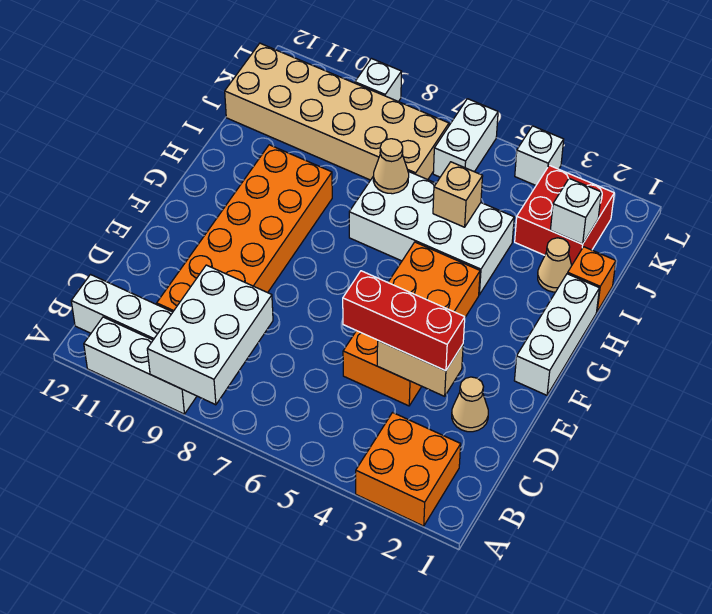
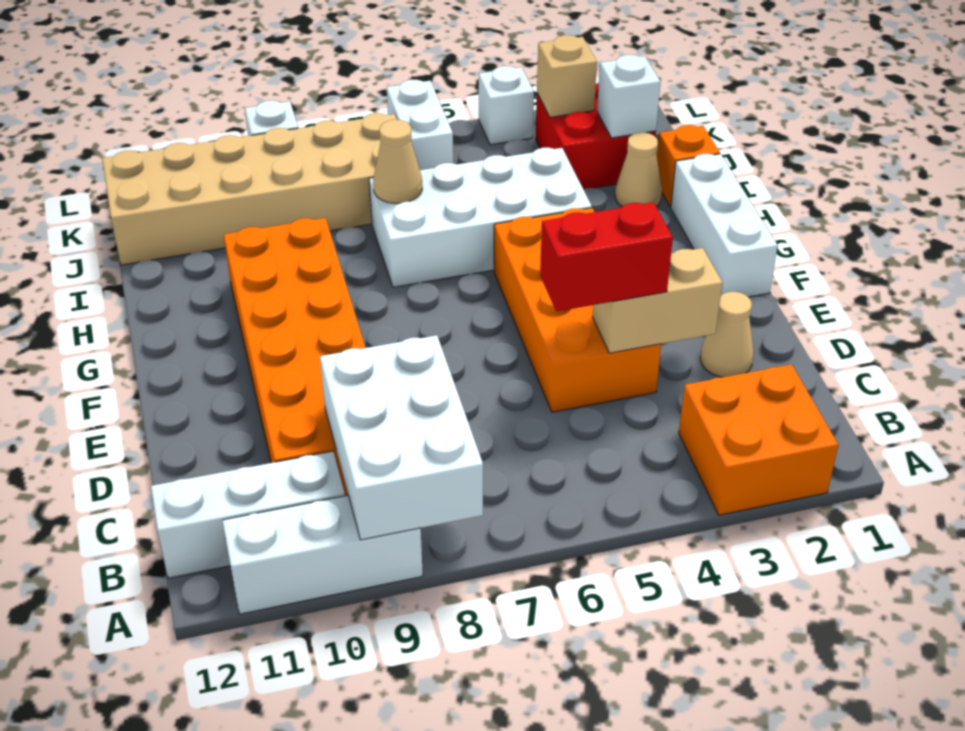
red 1x3 brick [343,271,465,371] -> red 1x2 brick [540,202,673,311]
tan 1x1 brick [433,162,483,227] -> tan 1x1 brick moved to [537,35,597,117]

